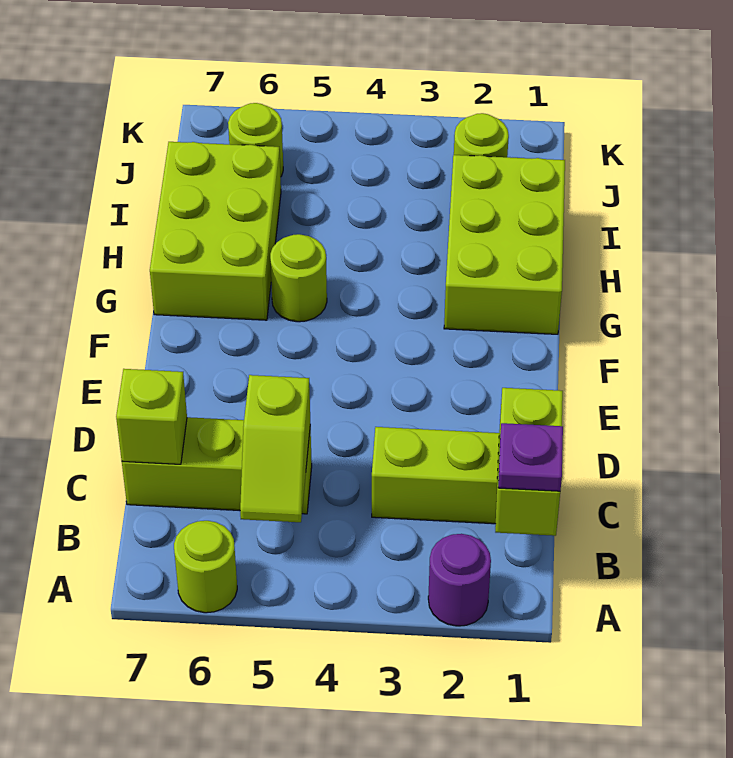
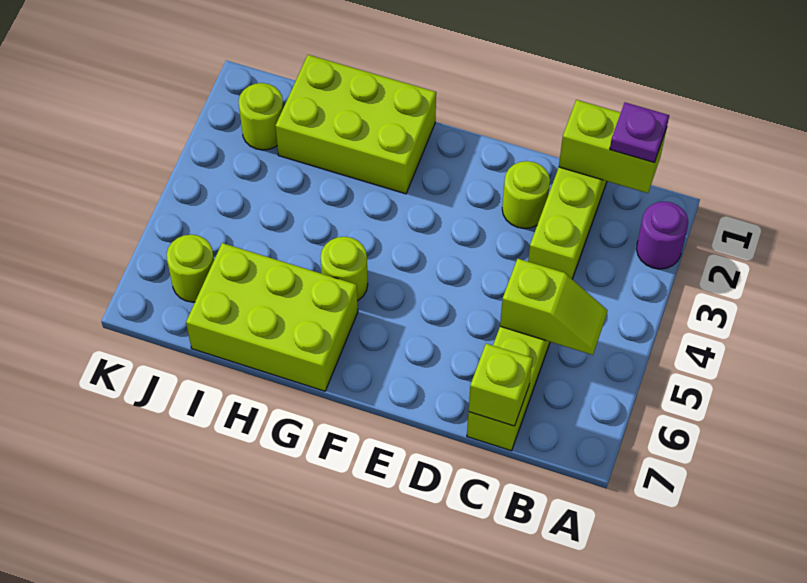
lime 1x1 round brick [174,521,237,613] -> lime 1x1 round brick moved to [502,161,550,229]

